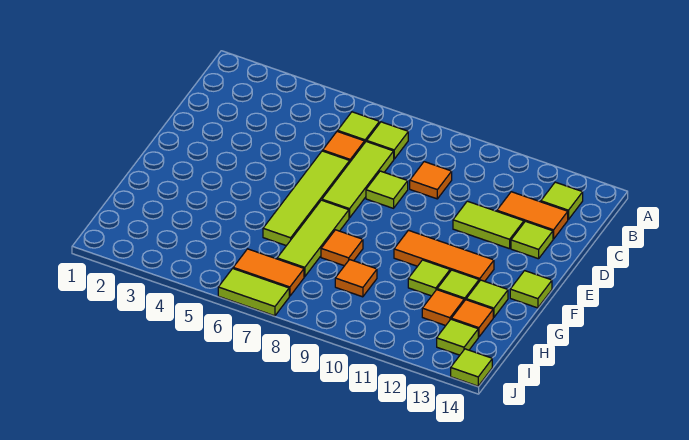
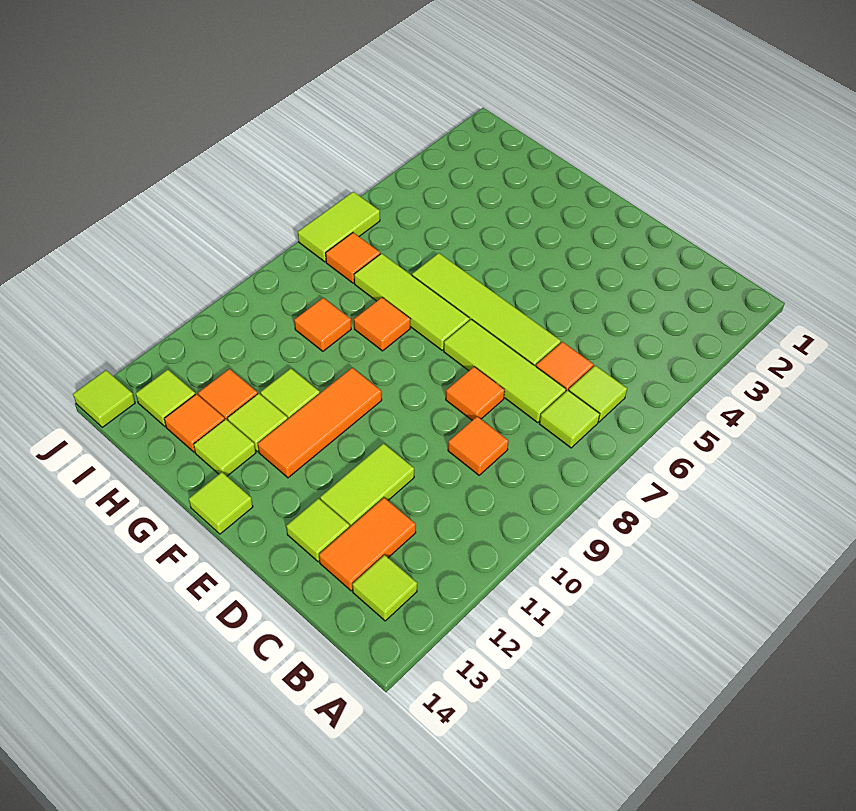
lime 1x1 tile [366,171,408,208] -> orange 1x1 tile [446,367,505,420]
orange 1x2 tile [233,249,304,296] -> orange 1x1 tile [326,233,380,283]

